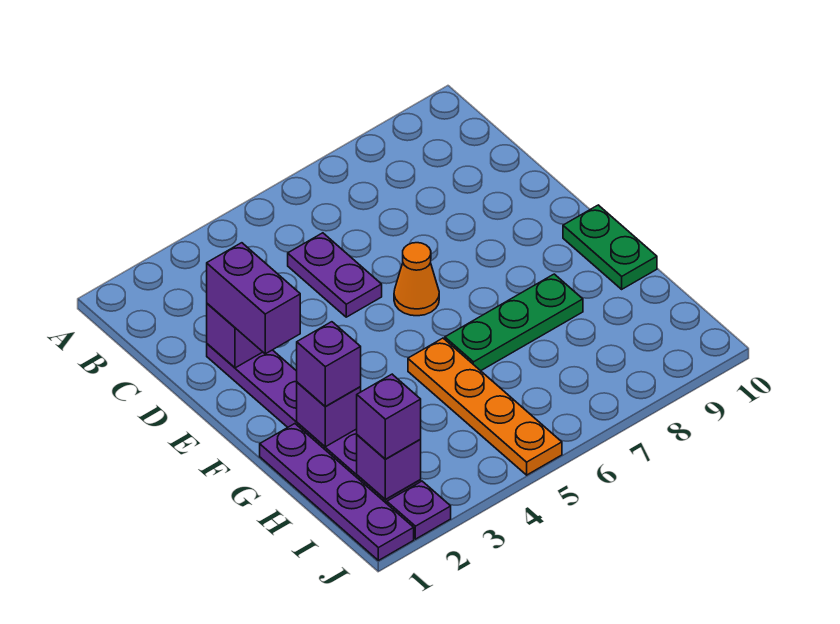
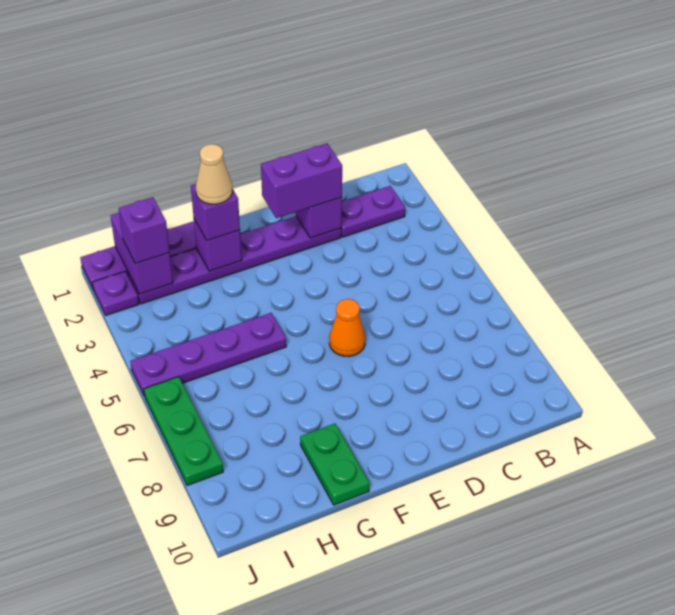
purple 1x2 plate [288,233,382,317] -> purple 1x2 plate moved to [341,186,405,237]
green 1x2 plate [563,205,657,289] -> green 1x2 plate turned to [300,424,370,505]
none -> tan 1x1 cone [196,144,232,204]
orange 1x4 plate [408,338,562,475] -> purple 1x4 plate [130,313,286,396]
green 1x3 plate [445,274,583,371] -> green 1x3 plate moved to [144,377,223,486]
purple 1x1 brick [357,435,421,500] -> purple 1x2 brick [111,213,173,294]

